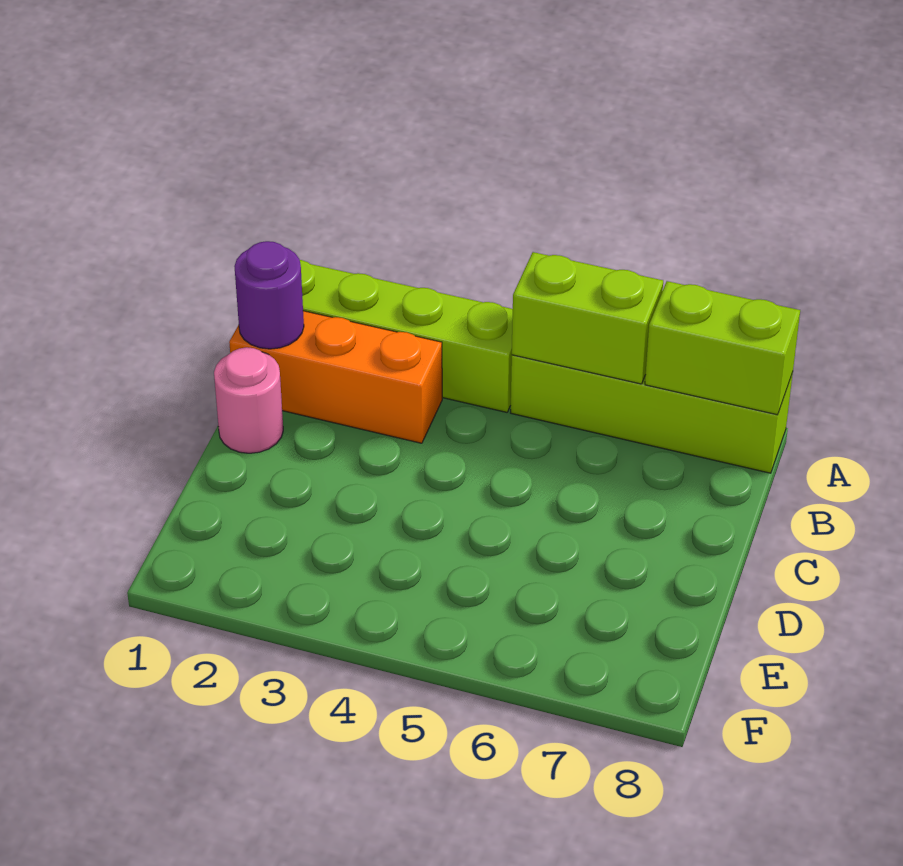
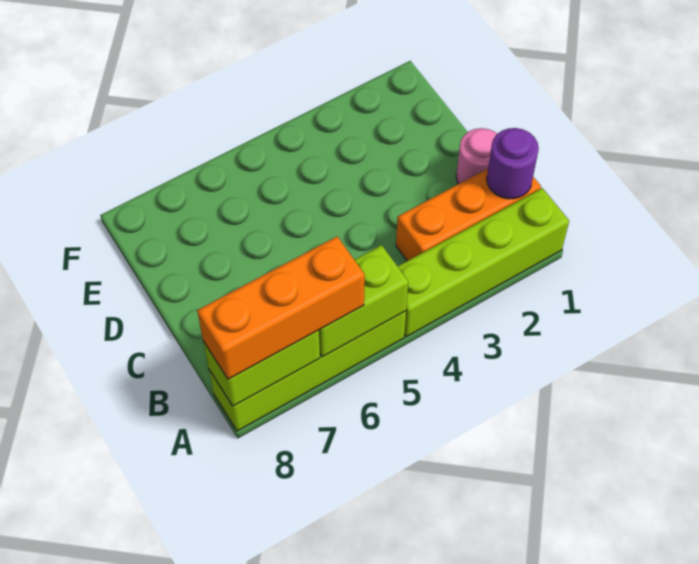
none -> orange 1x3 brick [197,236,365,379]

